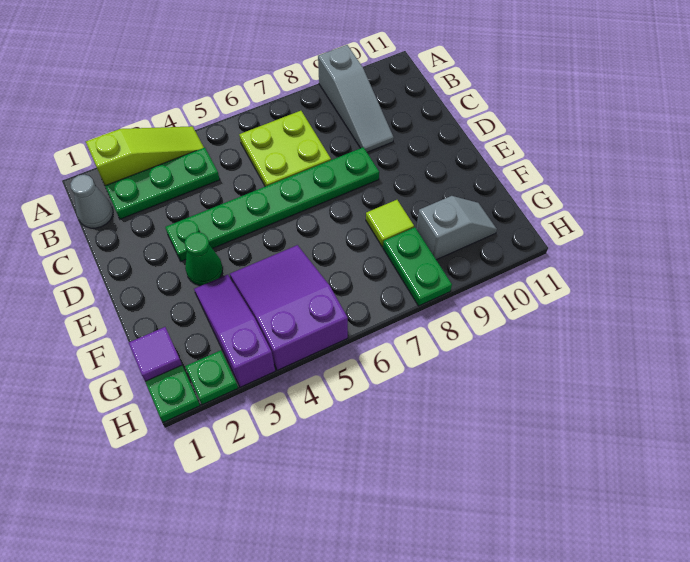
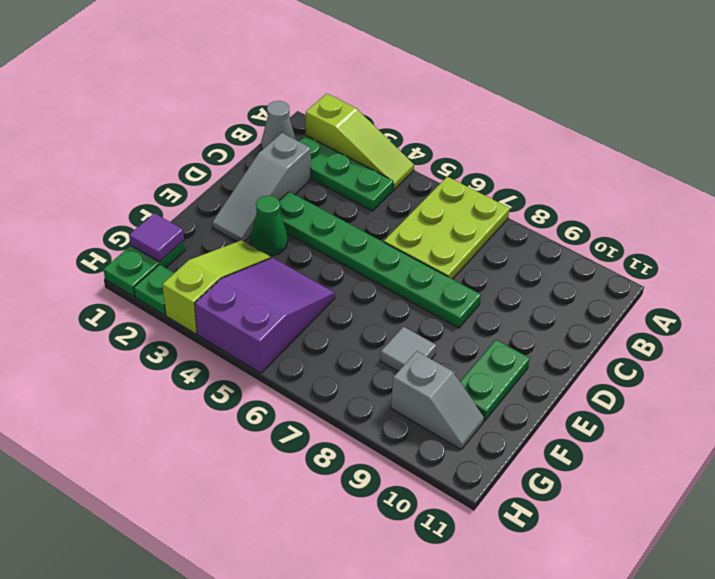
grey 1x3 slope [318,45,394,152] -> grey 1x3 slope moved to [212,133,311,242]
lime 2x2 plate [239,111,331,187] -> lime 2x3 plate [384,177,510,279]
purple 1x3 slope [194,275,275,387] -> lime 1x3 slope [162,240,271,334]
lime 1x1 tile [366,200,414,247] -> grey 1x1 tile [380,327,436,371]
green 1x2 plate [383,227,452,306] -> green 1x2 plate moved to [460,340,530,421]

